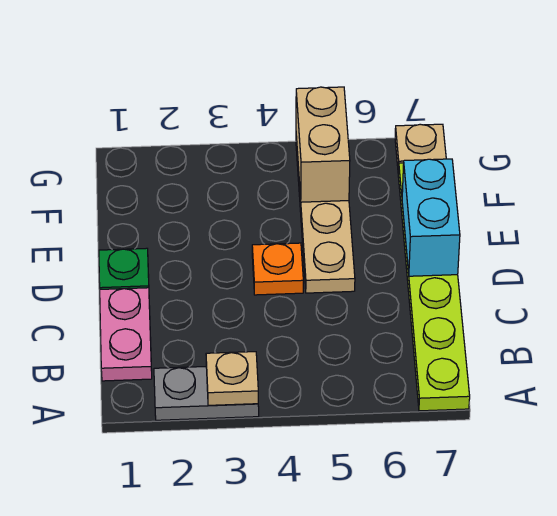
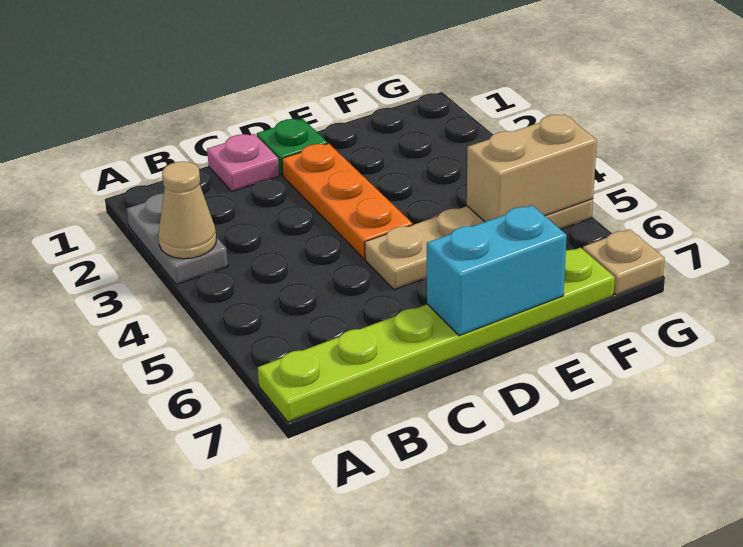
tan 1x1 plate [206,352,258,405] -> tan 1x1 cone [158,161,216,259]
pink 1x2 plate [100,288,152,381] -> pink 1x1 plate [207,134,279,191]
orange 1x1 plate [252,243,303,295] -> orange 1x3 plate [282,143,413,259]

